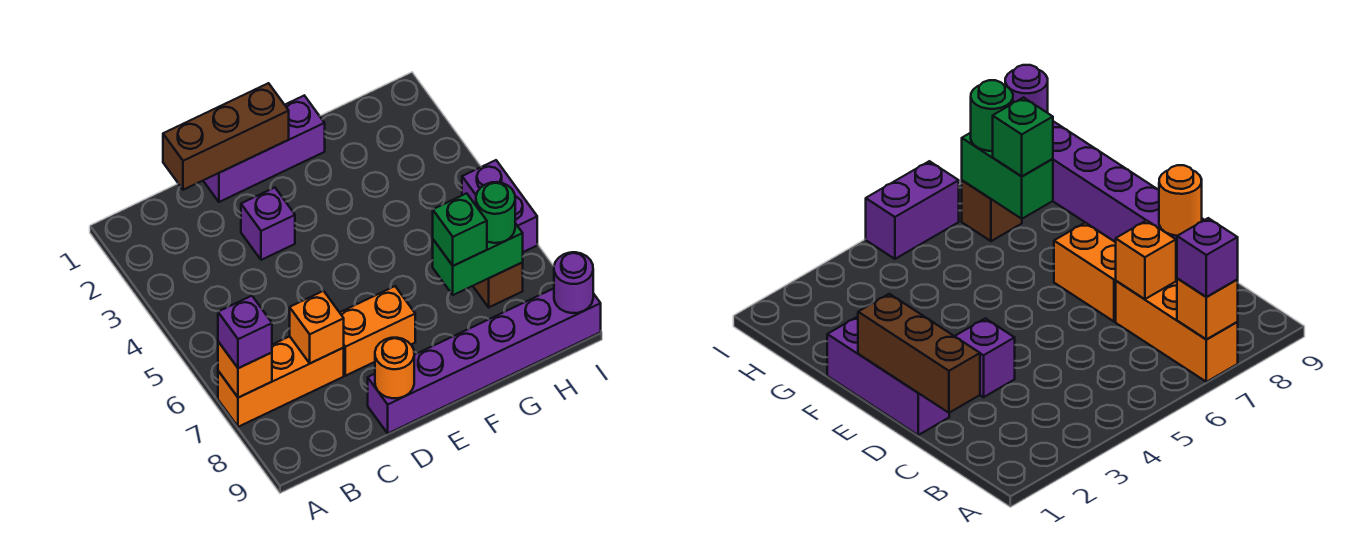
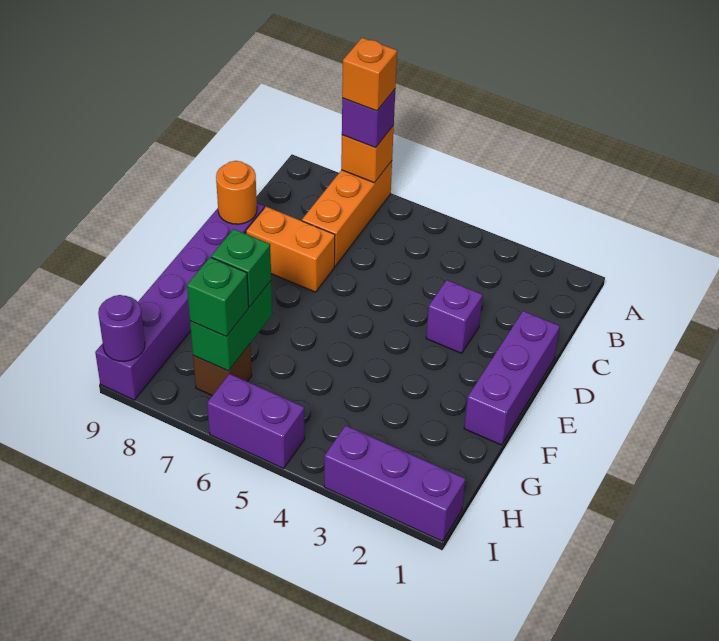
brown 1x3 brick [163,83,289,190] -> none
orange 1x1 brick [290,291,344,363] -> orange 1x1 brick moved to [342,38,397,111]
orange 1x2 brick [340,286,415,376] -> orange 1x2 brick turned to [246,207,335,292]
green 1x1 round brick [476,182,515,243] -> green 1x1 brick [187,257,249,337]
none -> purple 1x3 brick [324,425,465,541]

